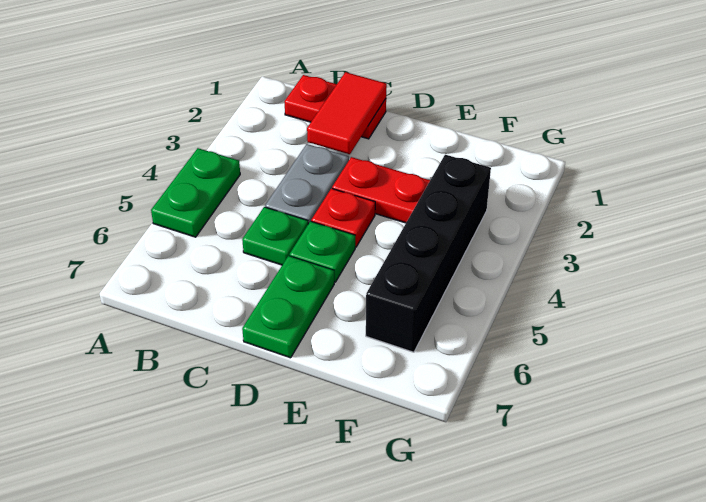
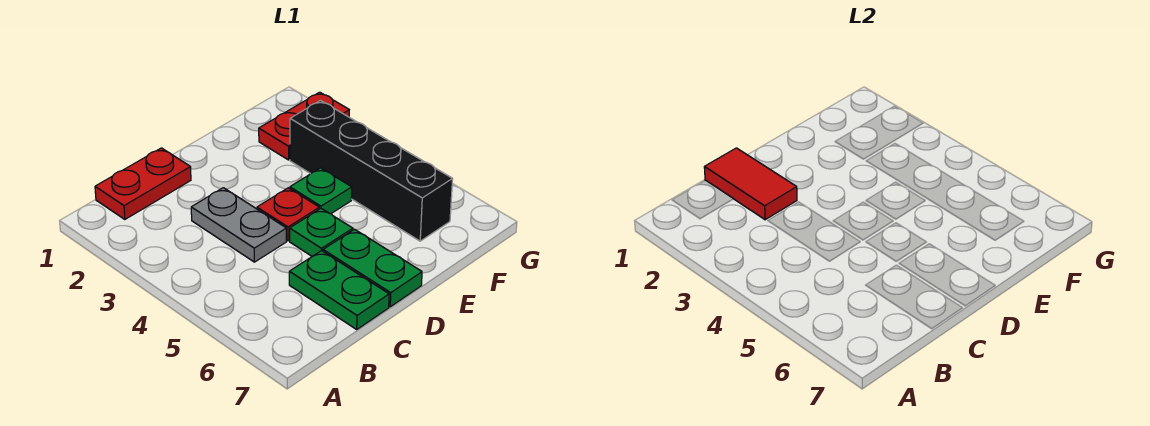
green 1x2 plate [151,148,240,237] -> green 1x2 plate moved to [289,251,389,329]
green 1x1 plate [242,207,308,265] -> green 1x1 plate moved to [290,168,352,214]
red 1x2 plate [332,157,430,223] -> red 1x2 plate moved to [259,92,349,160]

